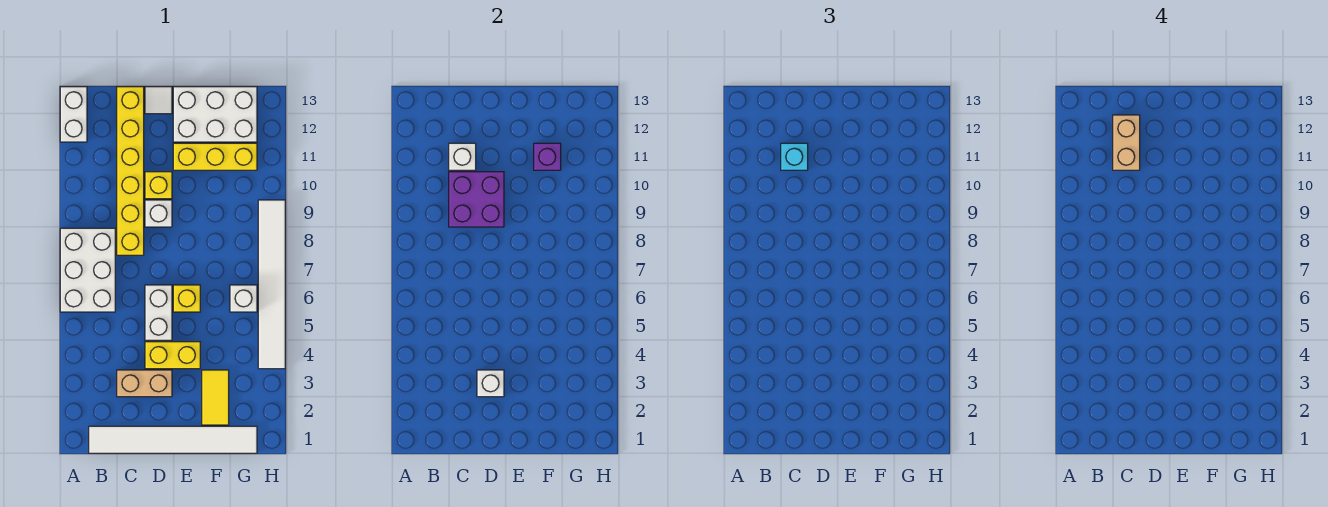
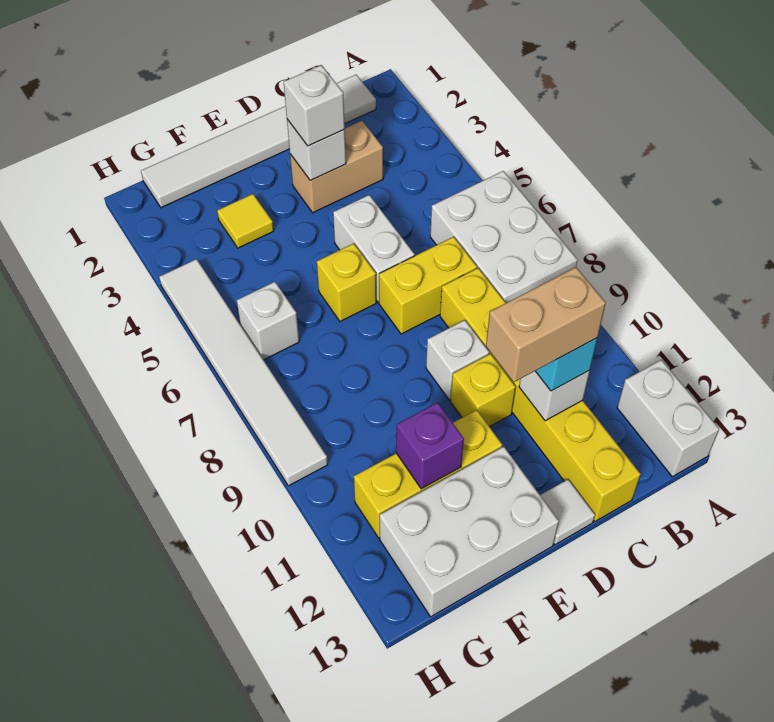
purple 2x2 brick [449,172,504,227] -> none
tan 1x2 brick [1113,115,1140,170] -> tan 1x2 brick turned to [486,267,606,382]
none -> white 1x1 brick [284,65,345,146]
yellow 1x2 brick [145,342,200,369] -> yellow 1x2 brick moved to [379,237,477,334]
yellow 1x2 tile [202,370,229,425] -> yellow 1x1 tile [217,194,274,248]

